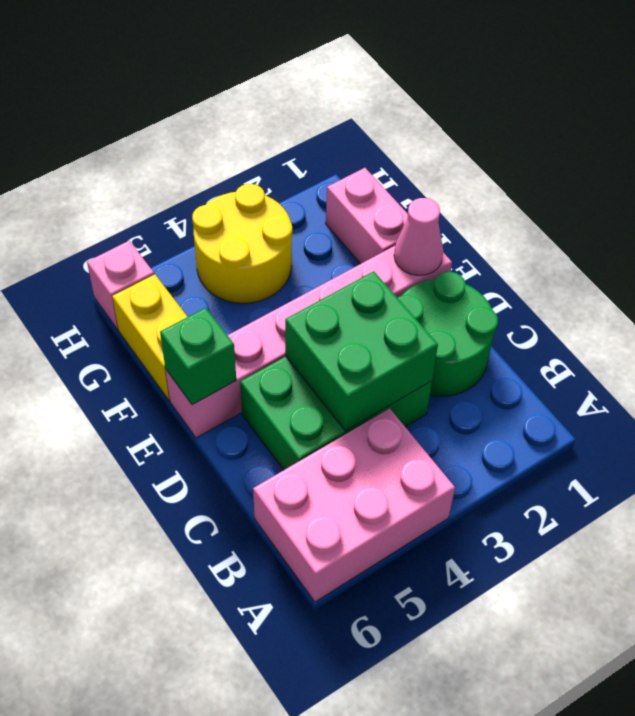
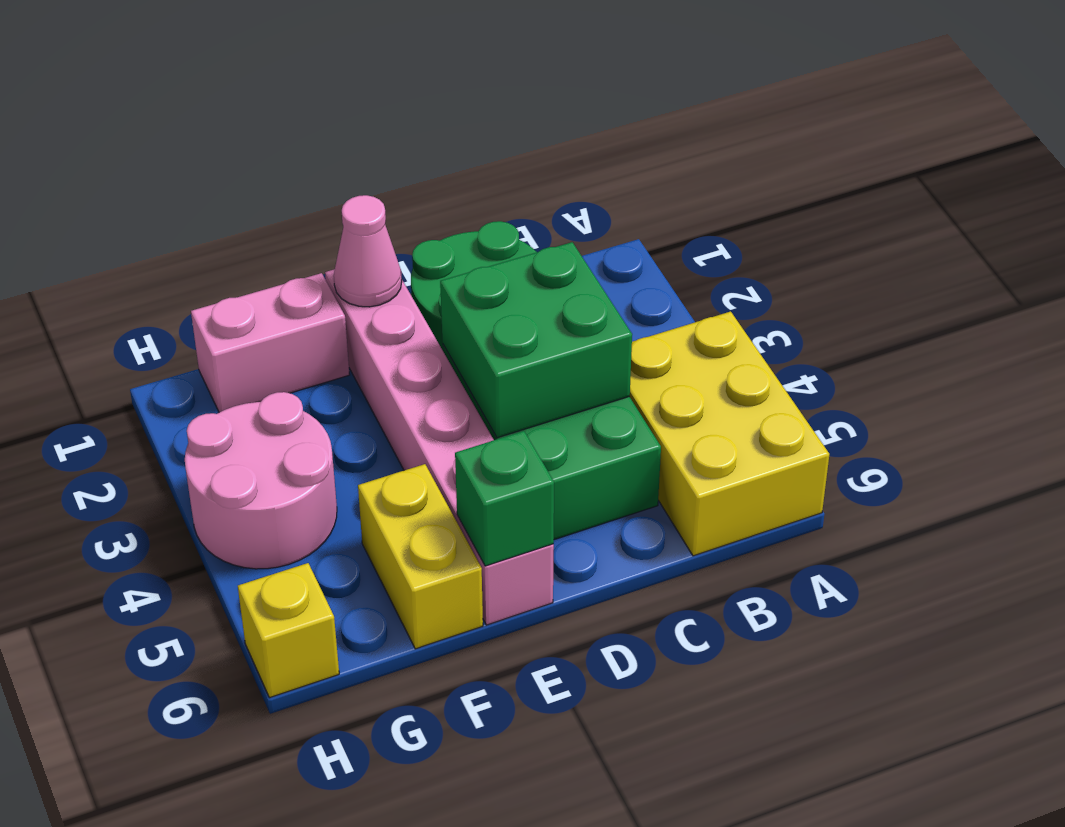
pink 2x3 brick [253,409,455,602] -> yellow 2x3 brick [629,311,829,556]
yellow 1x2 brick [112,275,187,400] -> yellow 1x2 brick turned to [358,464,483,649]
yellow 2x2 round brick [192,184,292,303] -> pink 2x2 round brick [185,392,337,569]
pink 1x1 brick [87,241,154,329] -> yellow 1x1 brick [238,563,339,698]

